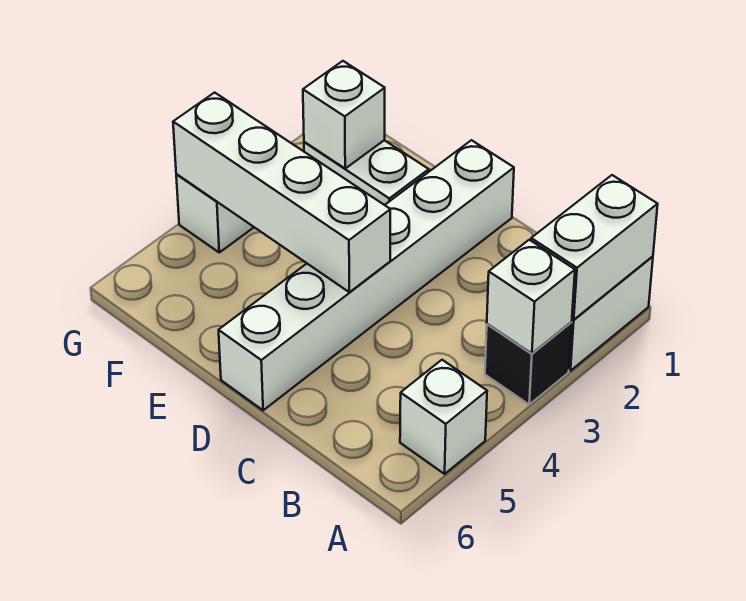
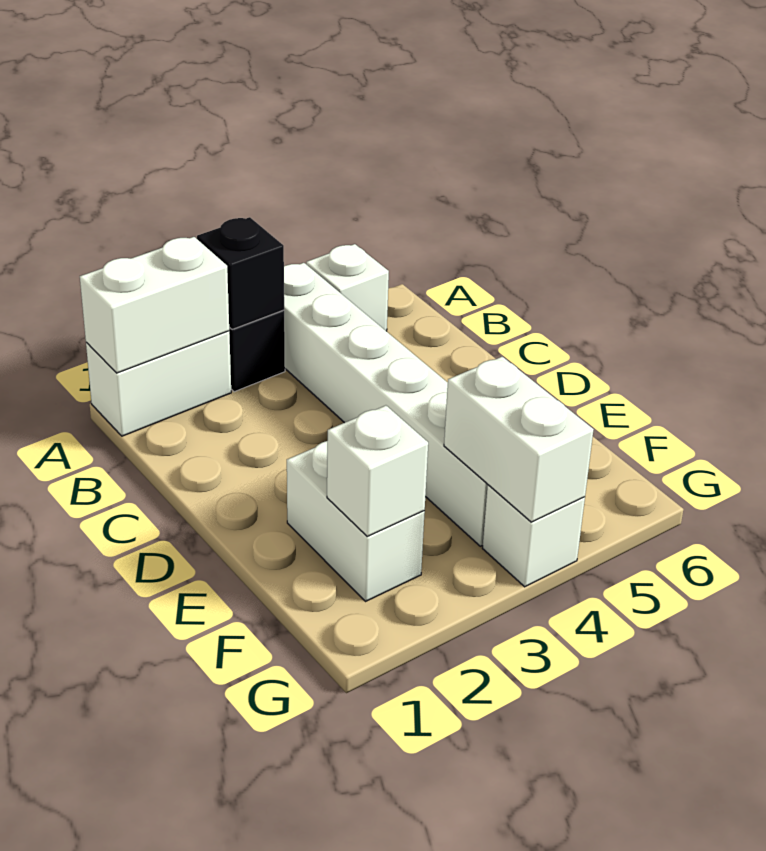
white 1x1 brick [487,240,575,354] -> black 1x1 brick [197,217,284,329]
white 1x6 brick [219,140,514,410] -> white 1x6 brick turned to [284,263,488,546]
white 1x4 brick [173,93,390,292] -> white 1x2 brick [444,357,594,522]

